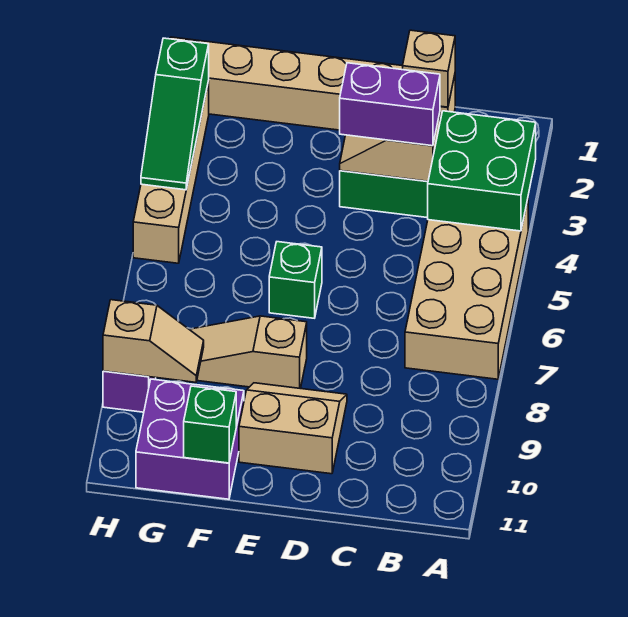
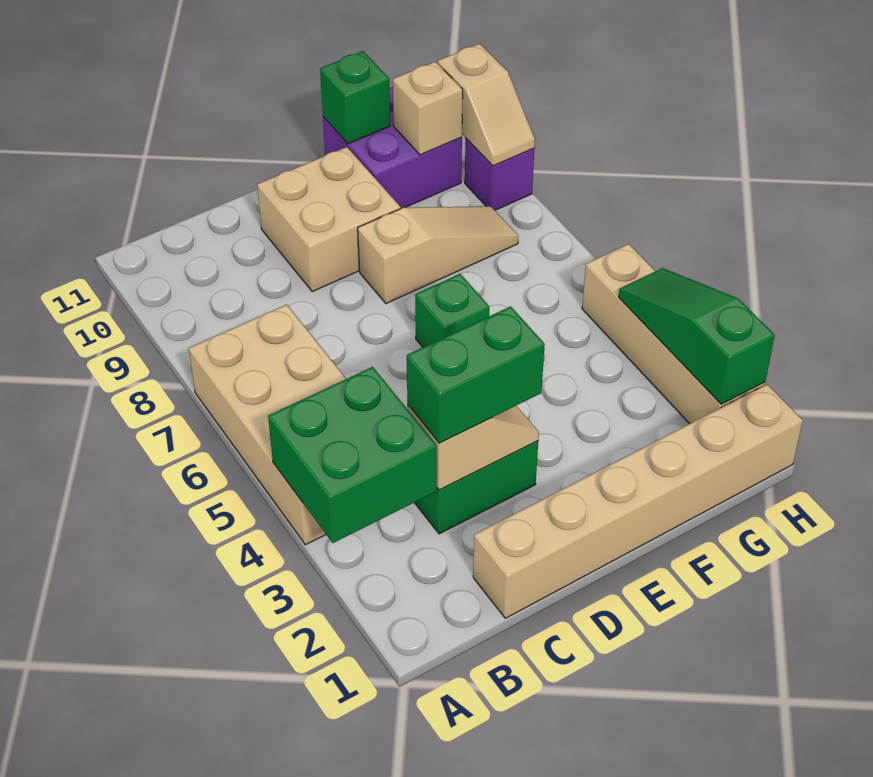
tan 1x1 brick [403,30,455,107] -> tan 1x1 brick moved to [393,62,463,155]
purple 1x2 brick [340,63,440,146] -> green 1x2 brick [407,306,545,443]
tan 2x2 slope [239,383,347,474] -> tan 2x2 brick [257,147,401,291]
tan 1x2 slope [103,300,204,382] -> tan 1x2 slope turned to [438,44,535,166]

